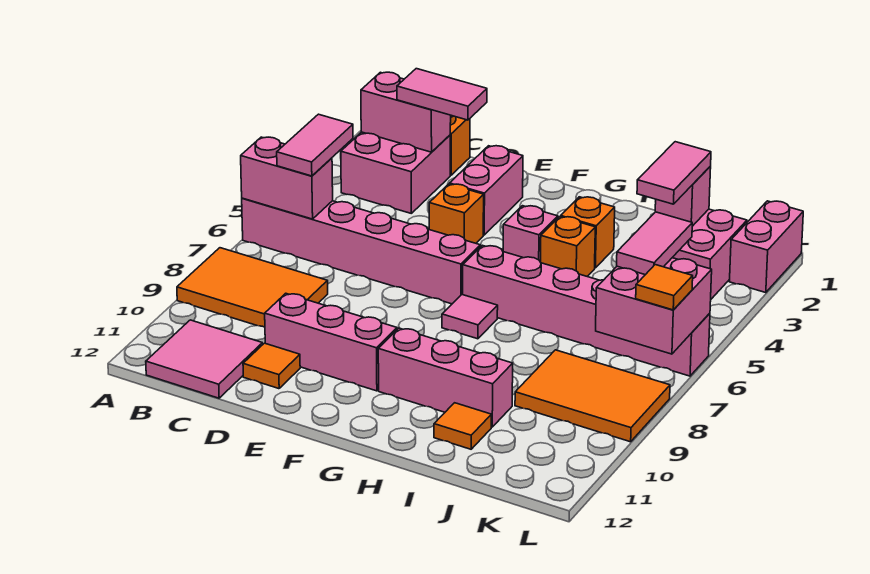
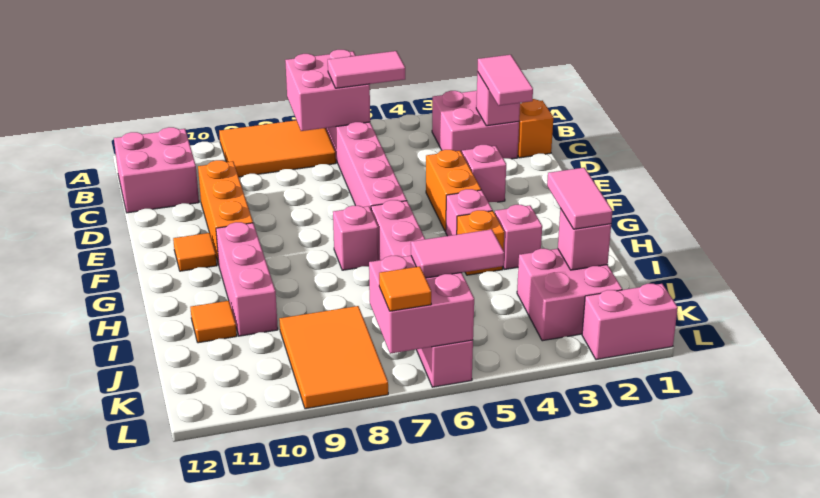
pink 1x2 brick [241,137,333,219] -> pink 2x2 brick [285,50,370,131]
orange 2x3 tile [177,248,328,327] -> orange 2x3 tile turned to [219,120,336,177]
pink 1x2 brick [361,72,451,152] -> pink 1x1 brick [476,72,520,126]
pink 2x2 tile [146,320,263,398] -> pink 2x2 brick [114,127,199,213]
pink 1x3 brick [265,293,397,391] -> orange 1x3 brick [198,160,253,264]
orange 1x1 tile [243,343,300,389] -> orange 1x1 tile moved to [173,233,217,271]
pink 1x2 brick [450,146,523,235] -> pink 1x1 brick [462,145,506,202]
orange 1x1 brick [429,184,484,243] -> orange 1x2 brick [426,150,481,232]
pink 1x1 tile [442,294,498,339] -> pink 1x1 brick [333,206,379,270]
orange 1x1 brick [561,197,615,268] -> pink 1x1 brick [495,205,542,269]
pink 1x2 tile [637,142,711,204] -> pink 1x2 tile turned to [547,168,612,229]

